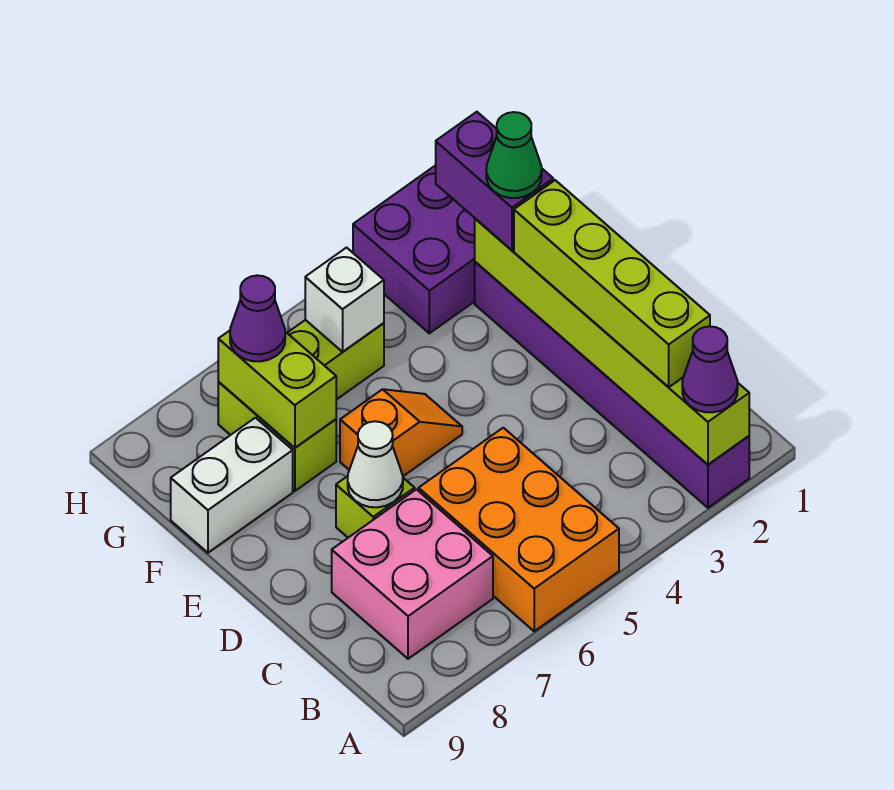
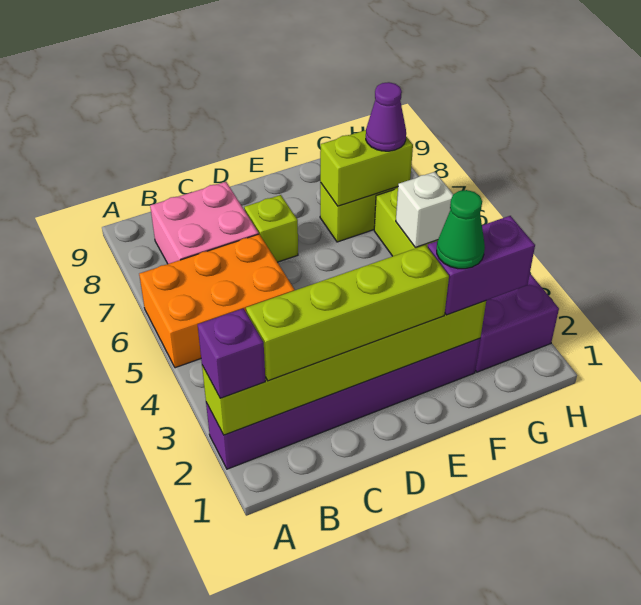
purple 1x1 cone [682,326,738,412] -> purple 1x1 brick [198,308,265,398]
white 1x1 cone [348,421,403,507] -> none
orange 1x2 slope [340,389,462,476] -> none
white 1x2 brick [171,418,293,553] -> none

